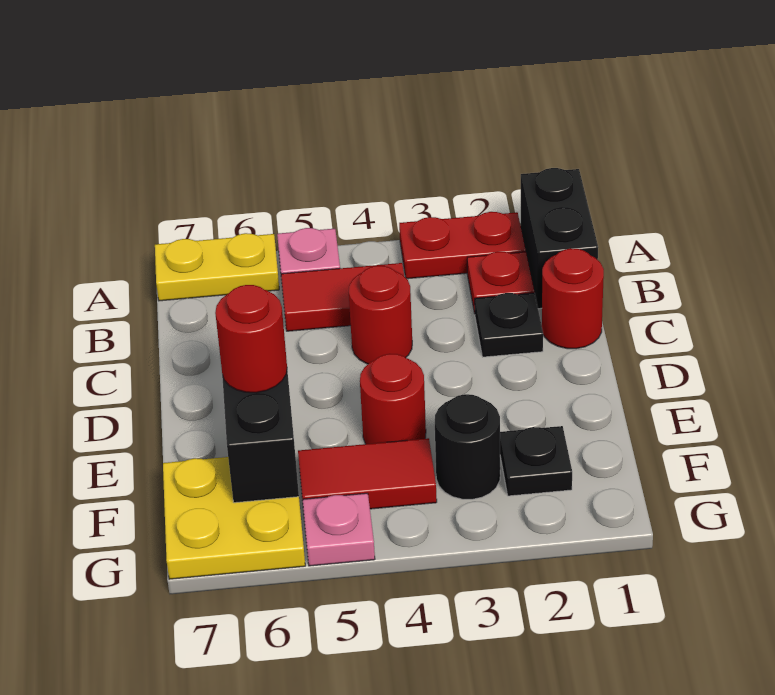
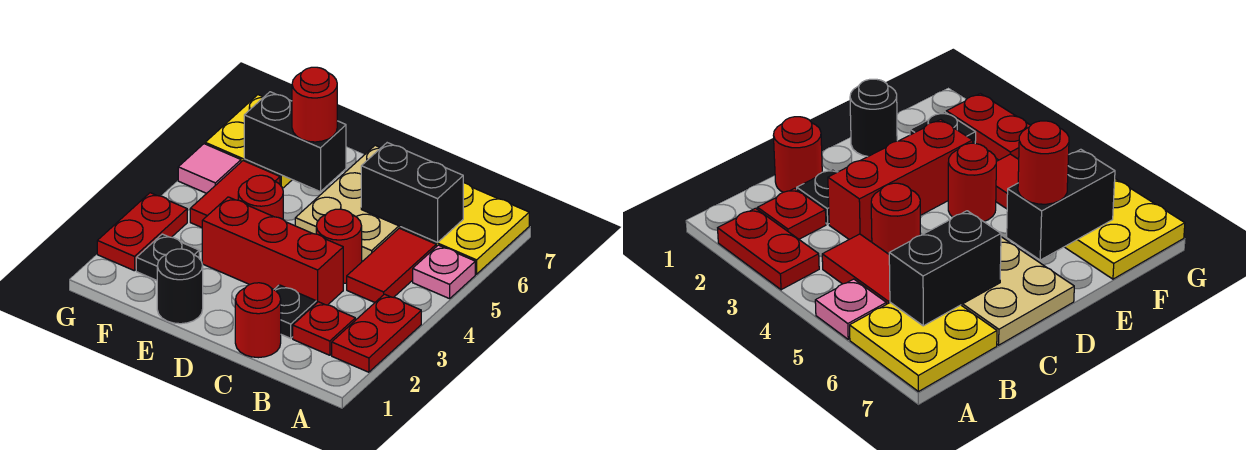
black 1x2 brick [521,168,598,309] -> black 1x2 brick moved to [361,143,463,242]
yellow 1x2 plate [155,233,279,301] -> yellow 2x2 plate [400,183,529,274]
none -> red 1x3 brick [202,197,343,305]
none -> tan 2x3 plate [295,145,400,261]
black 1x1 round brick [435,394,500,499] -> black 1x1 round brick moved to [157,249,203,324]
none -> red 1x2 plate [97,193,187,271]
pink 1x1 plate [303,493,375,566] -> pink 1x1 tile [178,144,241,193]

